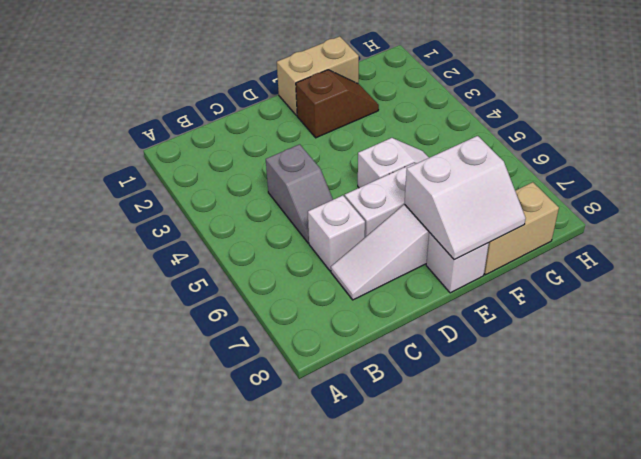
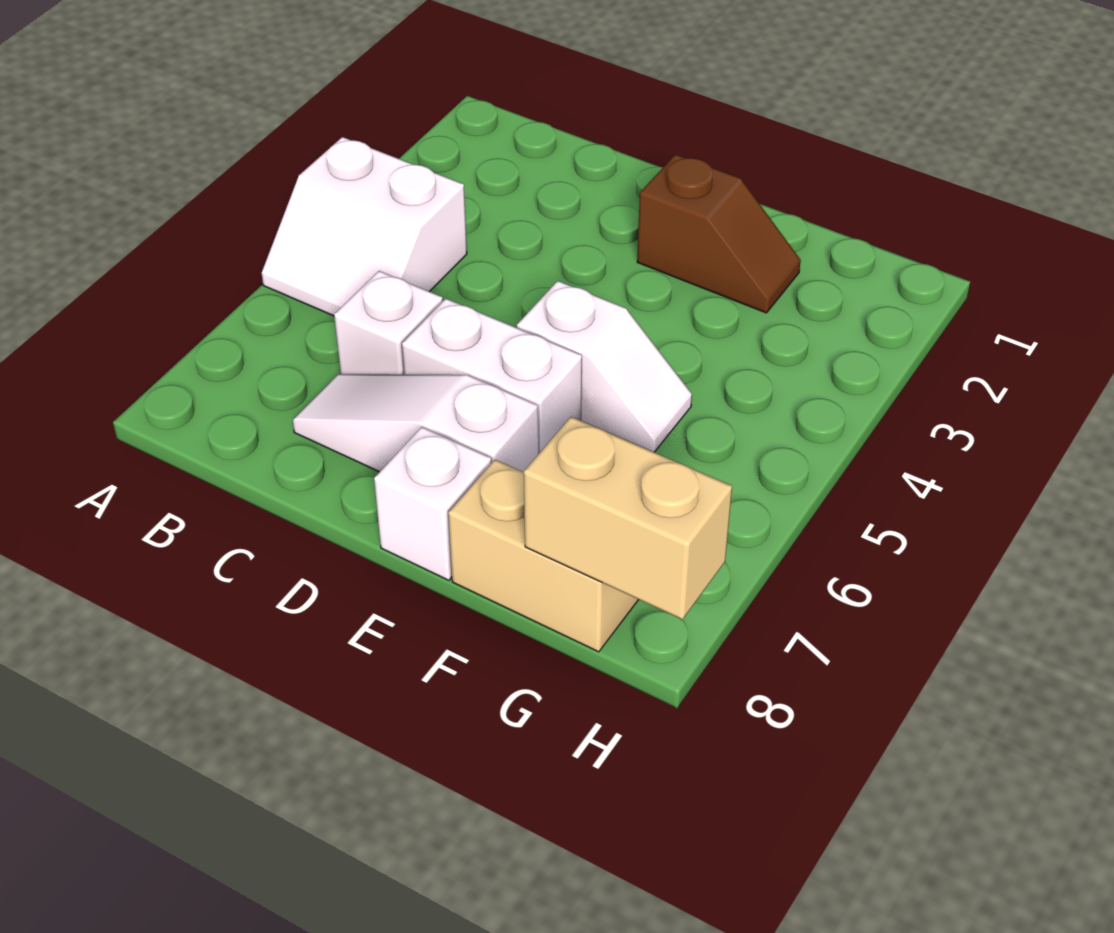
grey 1x2 slope [266,144,333,243] -> none
tan 1x2 brick [277,36,359,116] -> tan 1x2 brick moved to [524,417,732,620]
white 2x2 slope [404,136,526,260] -> white 2x2 slope moved to [262,137,467,316]

